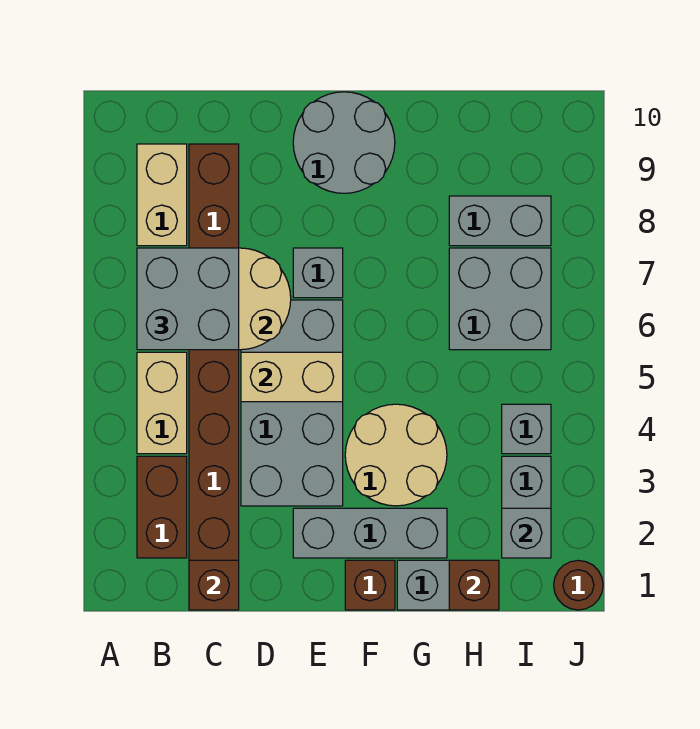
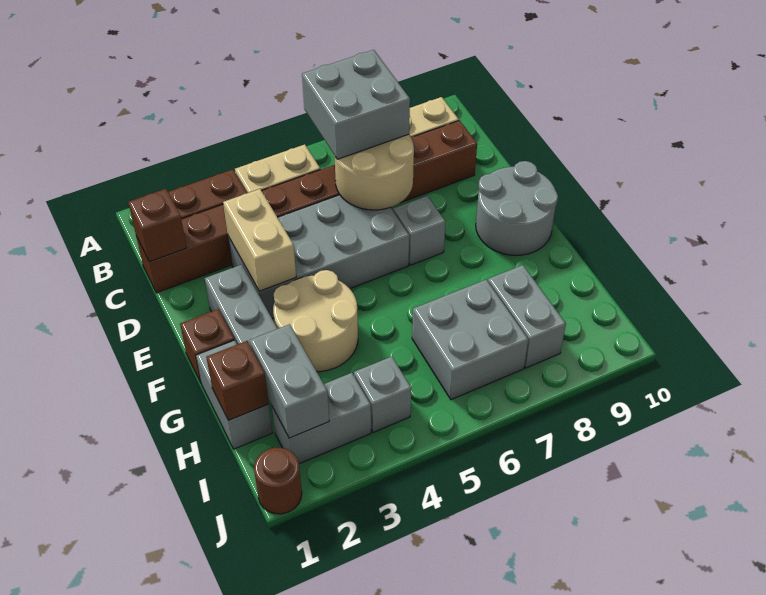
tan 1x2 brick [241,352,343,402] -> tan 1x2 brick moved to [223,189,296,291]
grey 1x1 brick [502,508,551,558] -> grey 1x2 brick [250,324,329,438]

